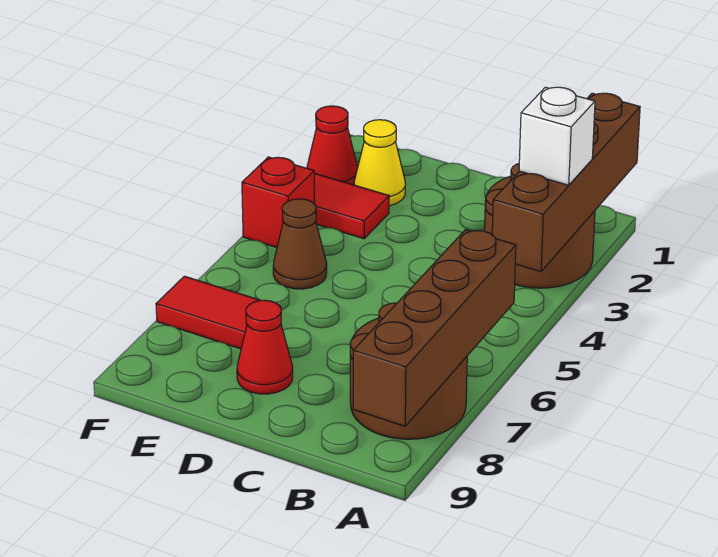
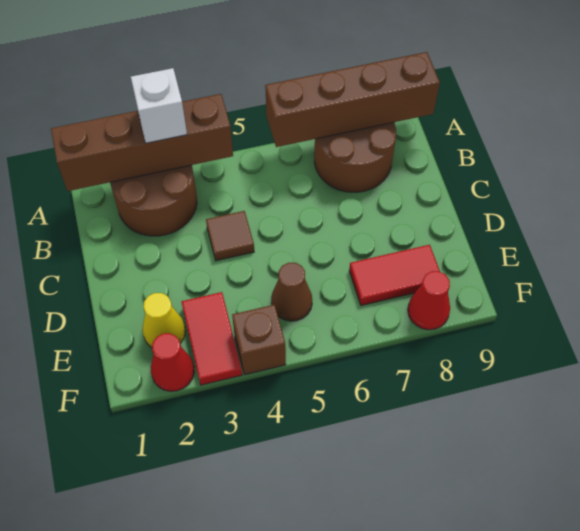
none -> brown 1x1 tile [206,211,254,261]
red 1x1 cone [237,300,293,394] -> red 1x1 cone moved to [408,271,450,330]
red 1x2 tile [156,276,261,349] -> red 1x2 tile turned to [349,245,440,306]
red 1x1 brick [242,157,315,248] -> brown 1x1 brick [232,305,286,375]

